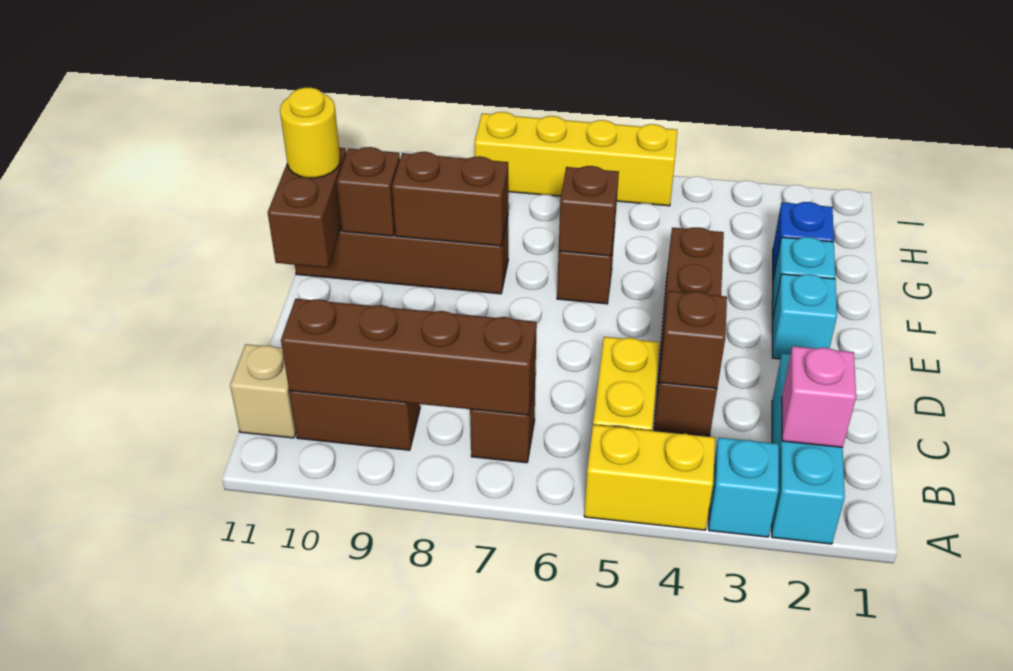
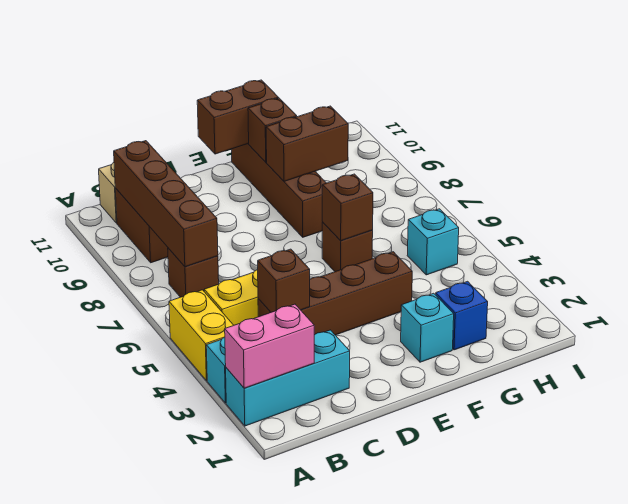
pink 1x1 brick [782,346,856,447] -> pink 1x2 brick [225,304,314,388]
cyan 1x1 brick [772,274,837,359] -> cyan 1x1 brick moved to [407,209,459,275]
brown 1x2 brick [392,152,508,246] -> brown 1x2 brick turned to [266,106,348,181]
yellow 1x1 round brick [280,87,340,178] -> none
yellow 1x4 brick [475,112,677,206] -> none

